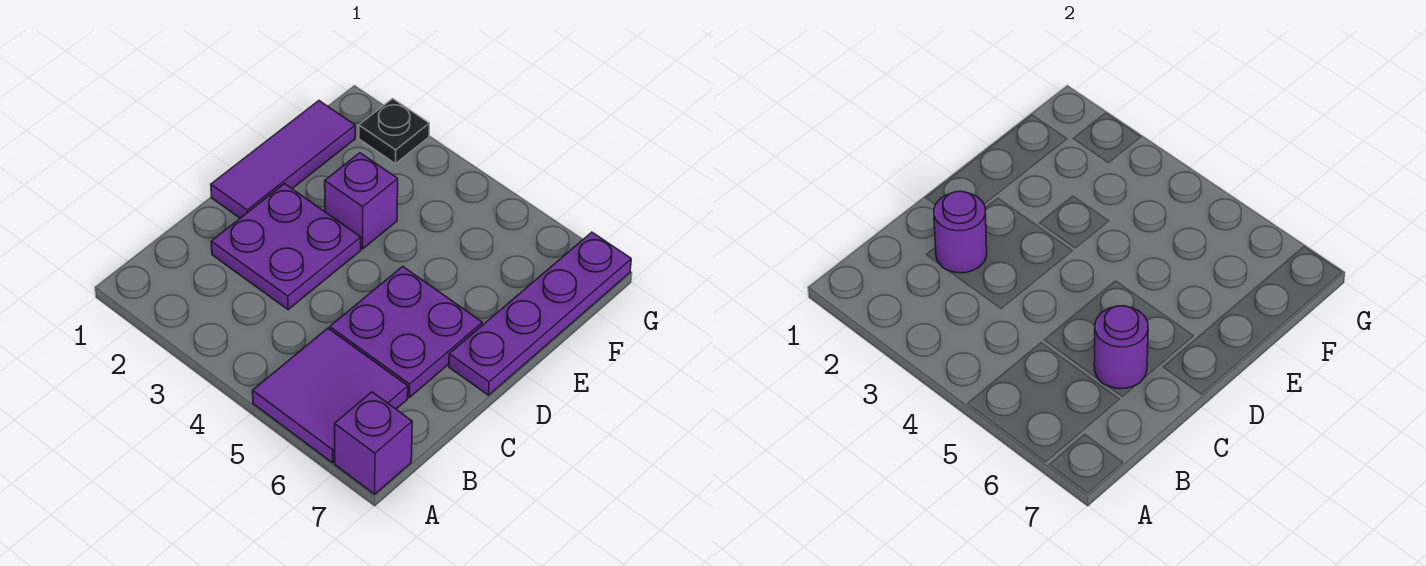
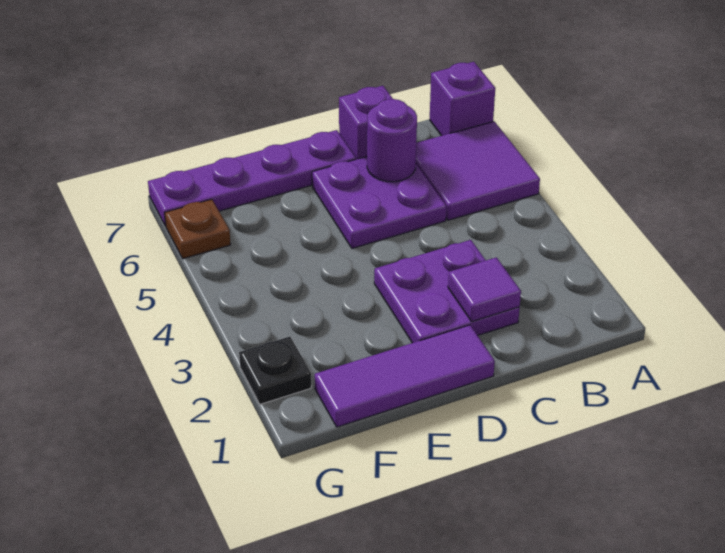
purple 1x1 round brick [934,191,987,273] -> purple 1x1 tile [448,257,521,322]
purple 1x1 brick [325,153,398,249] -> purple 1x1 brick moved to [339,86,393,159]
none -> brown 1x1 plate [165,199,231,259]

